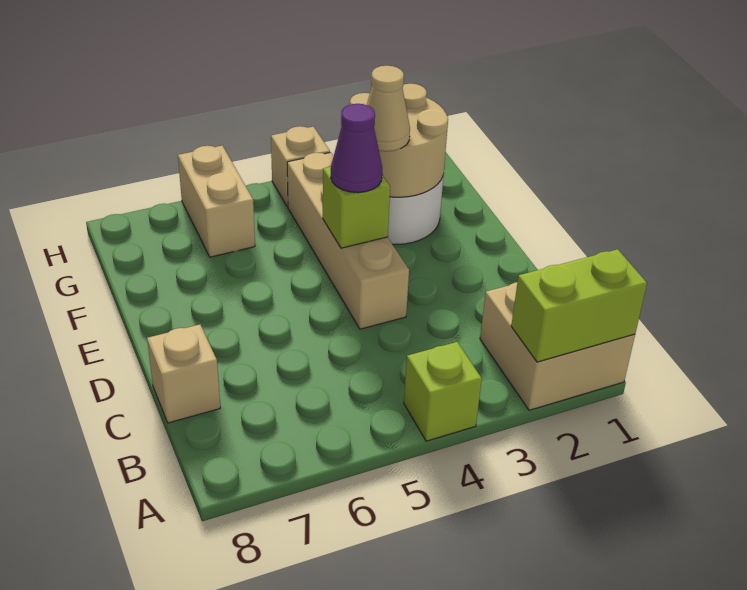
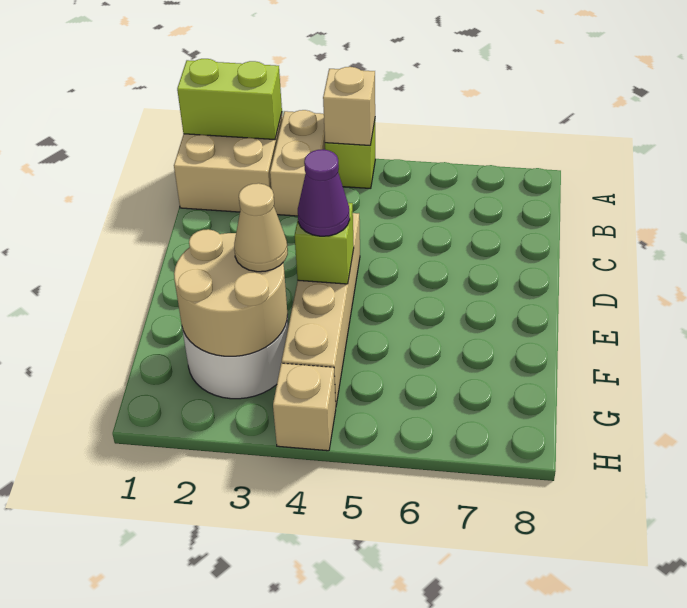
tan 1x1 brick [147,325,220,423] -> tan 1x1 brick moved to [323,67,375,145]
tan 1x2 brick [178,146,255,257] -> tan 1x2 brick moved to [270,110,325,216]

